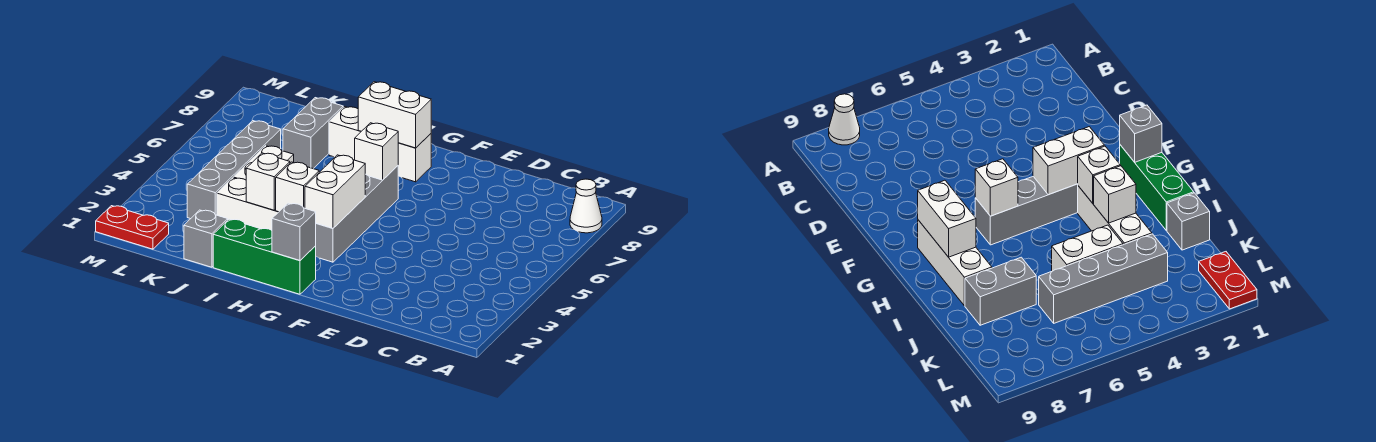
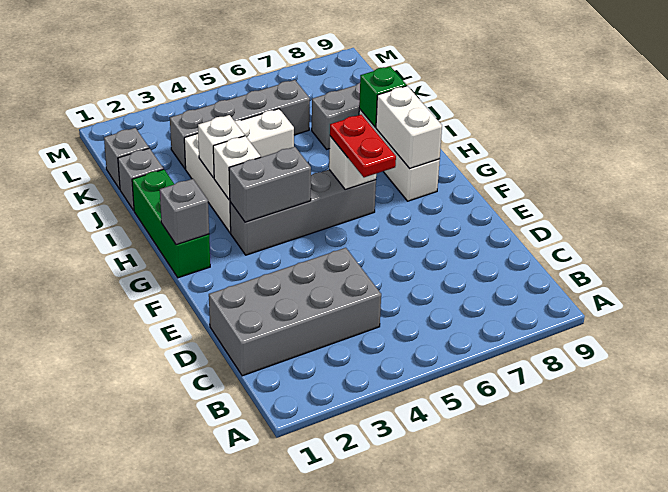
white 1x1 cone [570,179,602,233] -> none
none -> grey 2x4 brick [209,248,381,376]
white 1x2 brick [305,155,365,228] -> grey 1x2 brick [229,147,311,222]
none -> green 1x1 brick [359,66,407,127]
none -> grey 1x1 brick [104,128,149,189]
red 1x2 plate [96,206,169,249] -> red 1x2 plate moved to [330,115,396,177]

